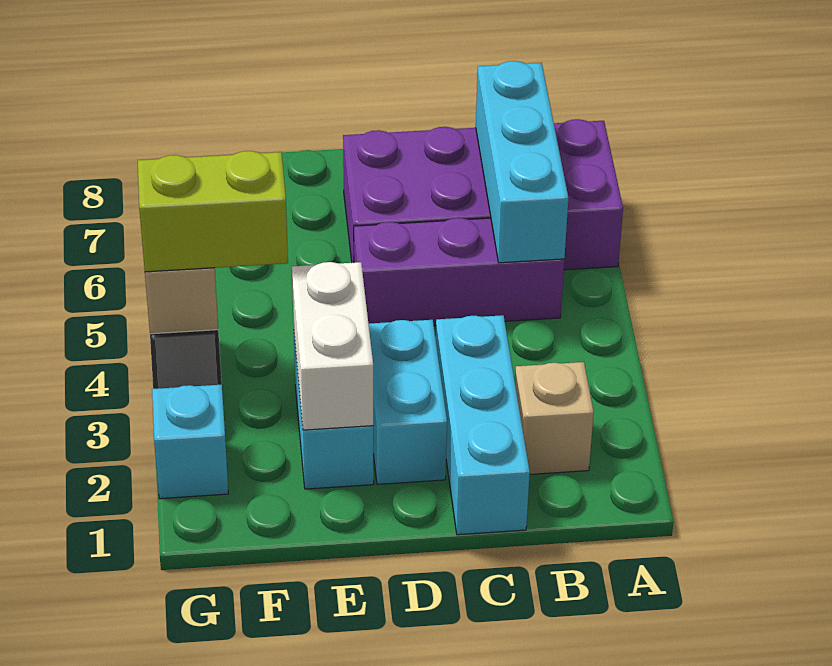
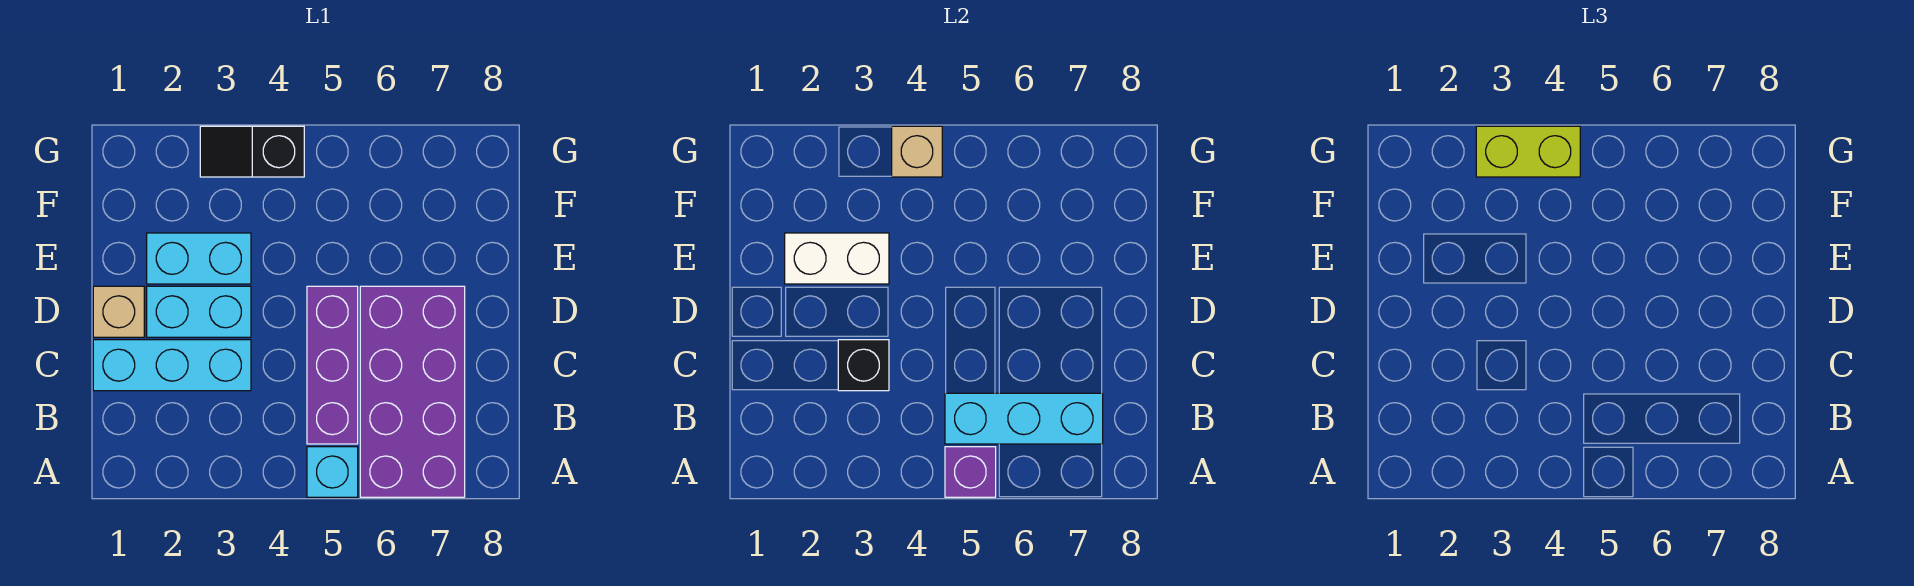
none -> purple 1x1 brick [945,447,996,497]
tan 1x1 brick [515,362,594,474] -> tan 1x1 brick moved to [93,286,144,337]
none -> black 1x1 brick [838,340,889,391]
lime 1x2 brick [138,151,288,272] -> lime 1x2 brick turned to [1476,126,1580,177]
cyan 1x1 brick [152,385,228,499] -> cyan 1x1 brick moved to [307,447,358,497]

